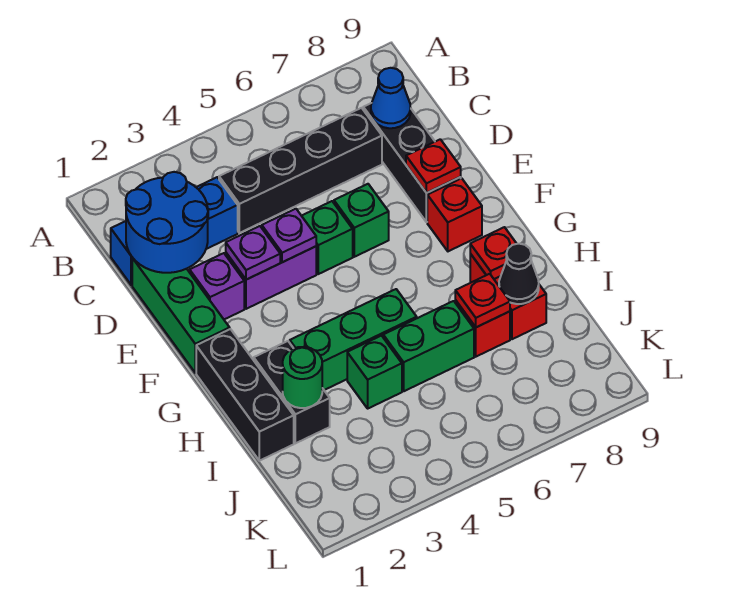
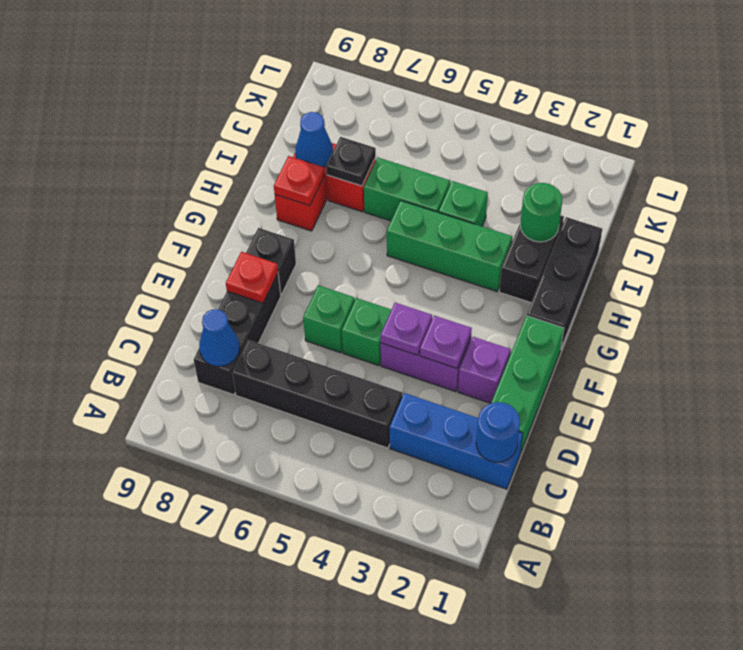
blue 2x2 round brick [126,172,208,273] -> blue 1x1 round brick [476,402,520,462]
red 1x1 brick [427,178,482,251] -> black 1x1 brick [246,228,296,295]
red 1x1 plate [455,274,510,327] -> black 1x1 plate [326,137,376,186]
black 1x1 cone [499,244,539,304] -> blue 1x1 cone [295,112,333,167]

